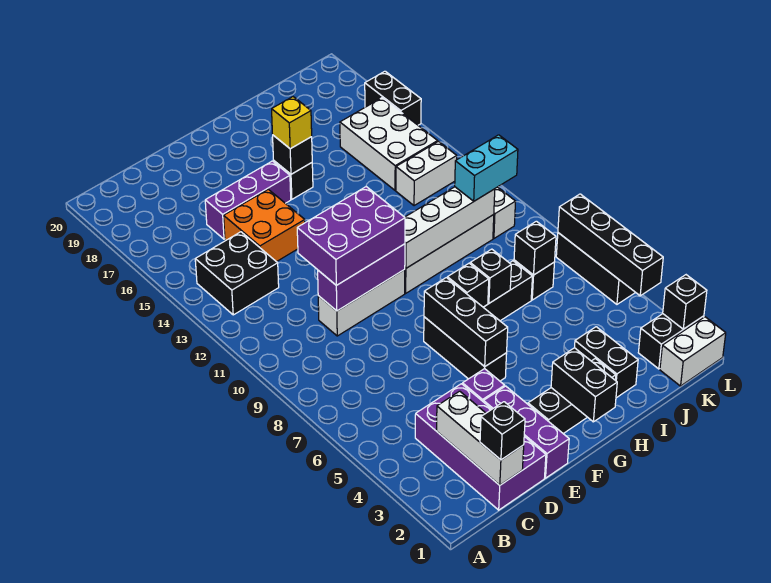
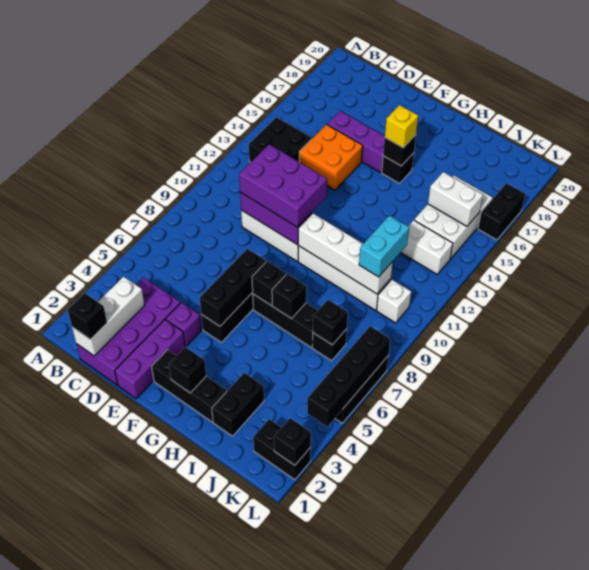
black 1x2 brick [551,348,617,422] -> black 1x1 brick [169,347,206,393]
cyan 1x2 brick [455,135,518,201] -> cyan 1x2 brick turned to [359,215,409,277]
white 1x2 brick [660,317,726,386] -> white 1x2 brick moved to [428,172,483,226]

